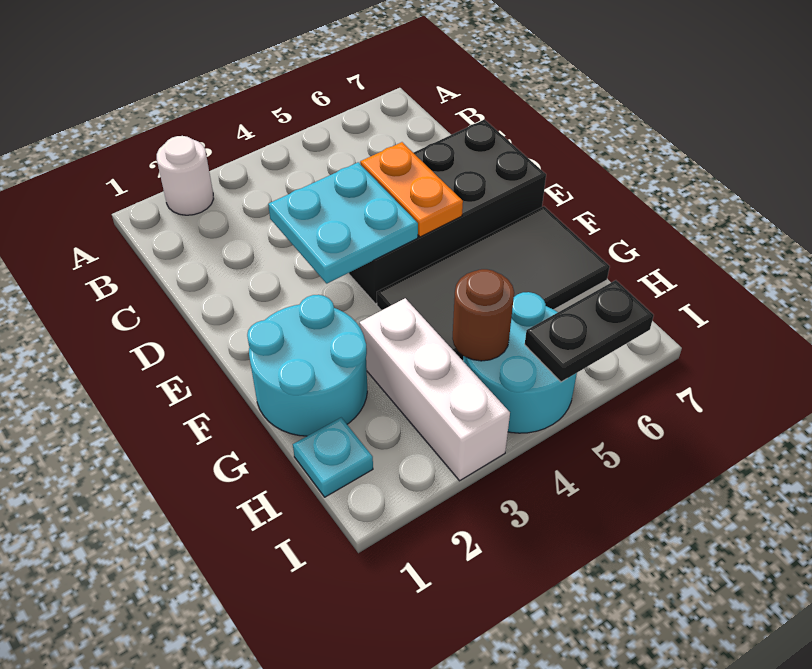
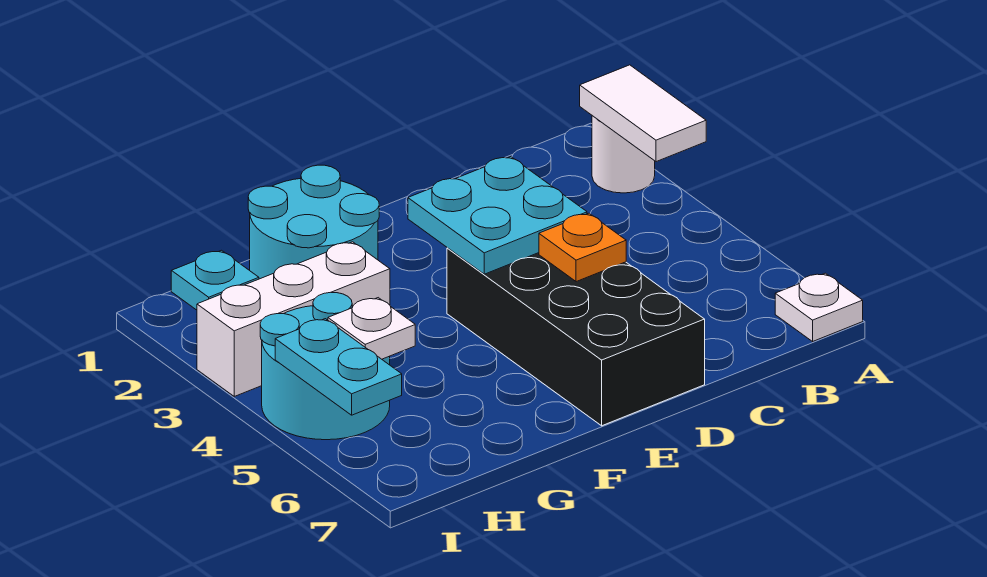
none -> white 1x2 tile [580,65,706,162]
none -> white 1x1 plate [775,273,863,341]
orange 1x2 plate [360,142,463,237] -> orange 1x1 plate [539,213,626,282]
black 2x4 tile [377,206,610,360] -> none
brown 1x1 round brick [453,269,514,361] -> none
none -> white 1x1 plate [328,298,415,359]
black 1x2 plate [525,280,654,382] -> cyan 1x2 plate [275,319,402,415]

